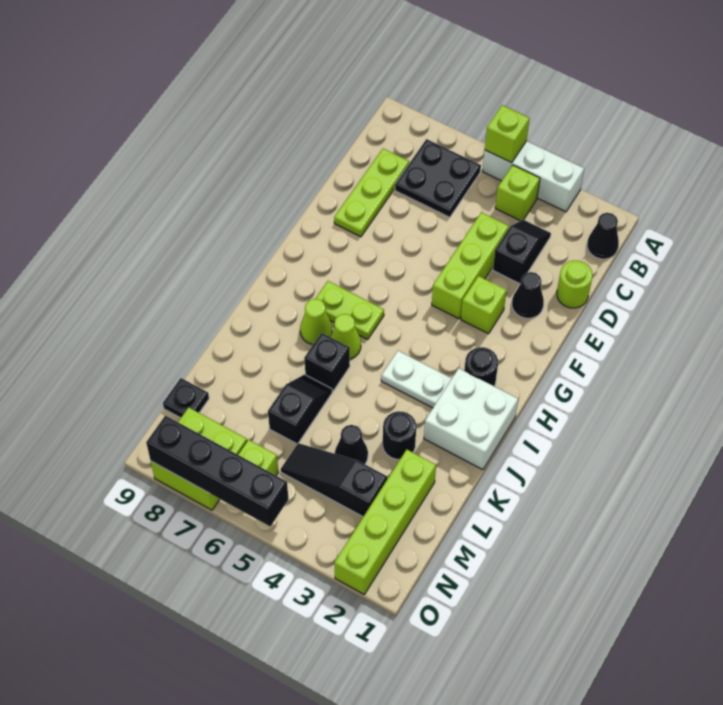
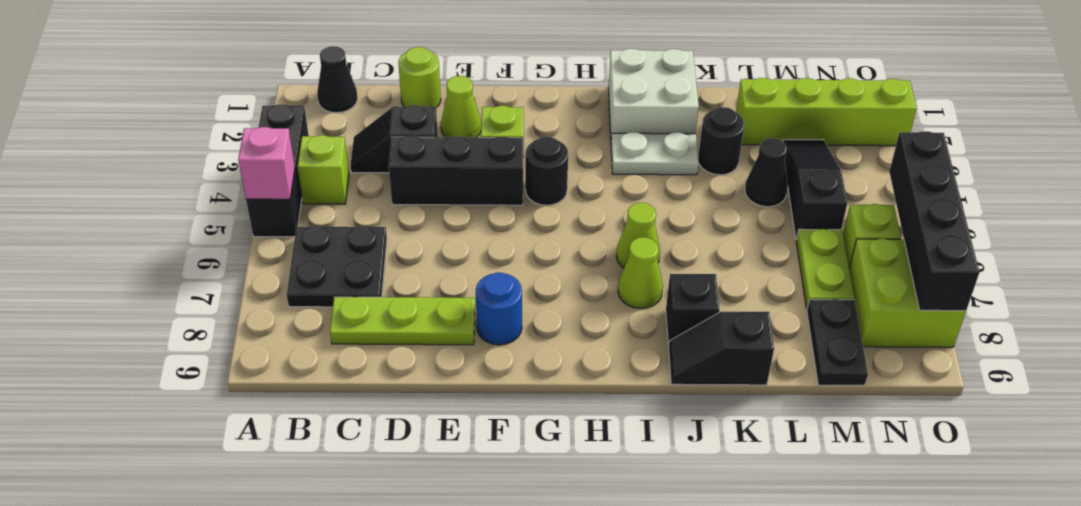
white 1x3 brick [482,141,584,212] -> black 1x3 brick [246,104,309,237]
lime 1x1 brick [485,105,530,163] -> pink 1x1 brick [238,127,295,199]
lime 1x3 brick [432,212,509,319] -> black 1x3 brick [389,136,523,205]
black 1x1 cone [512,272,544,318] -> lime 1x1 cone [441,76,481,138]
none -> blue 1x1 round brick [476,273,522,345]
black 1x1 round brick [464,347,498,386] -> black 1x1 round brick moved to [525,137,568,205]
lime 1x2 plate [315,281,384,340] -> lime 1x2 plate moved to [796,229,854,308]
white 1x2 plate [381,351,452,408] -> white 1x2 plate turned to [611,132,699,175]
black 1x1 brick [304,333,350,391] -> black 1x1 brick moved to [666,274,720,345]
black 1x2 slope [268,375,332,444] -> black 1x2 slope moved to [669,312,774,385]
black 1x3 slope [281,443,387,517] -> black 1x3 slope turned to [783,140,847,240]
black 1x1 plate [163,378,209,418] -> black 1x2 plate [807,299,868,385]

